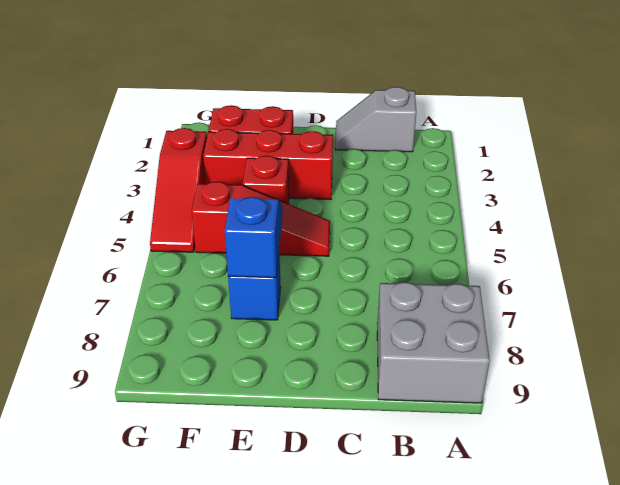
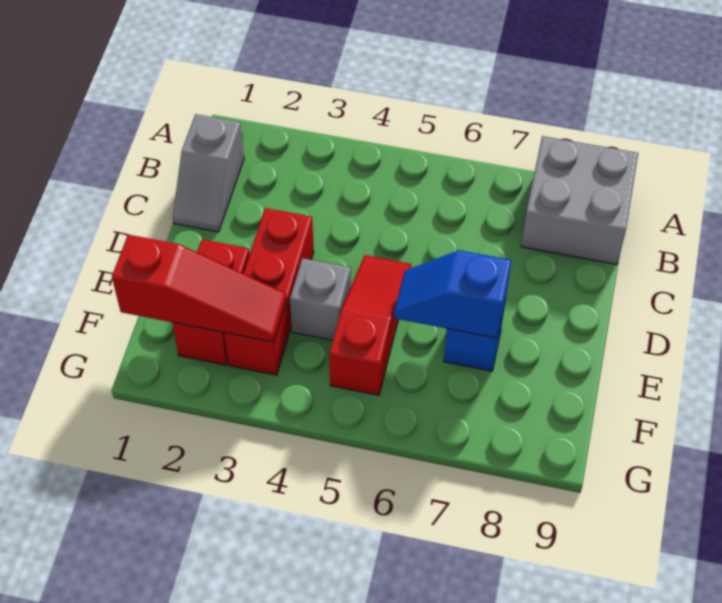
red 1x1 brick [243,156,289,204] -> grey 1x1 brick [290,258,351,340]
red 1x3 slope [150,128,207,252] -> red 1x3 slope moved to [112,235,287,342]

